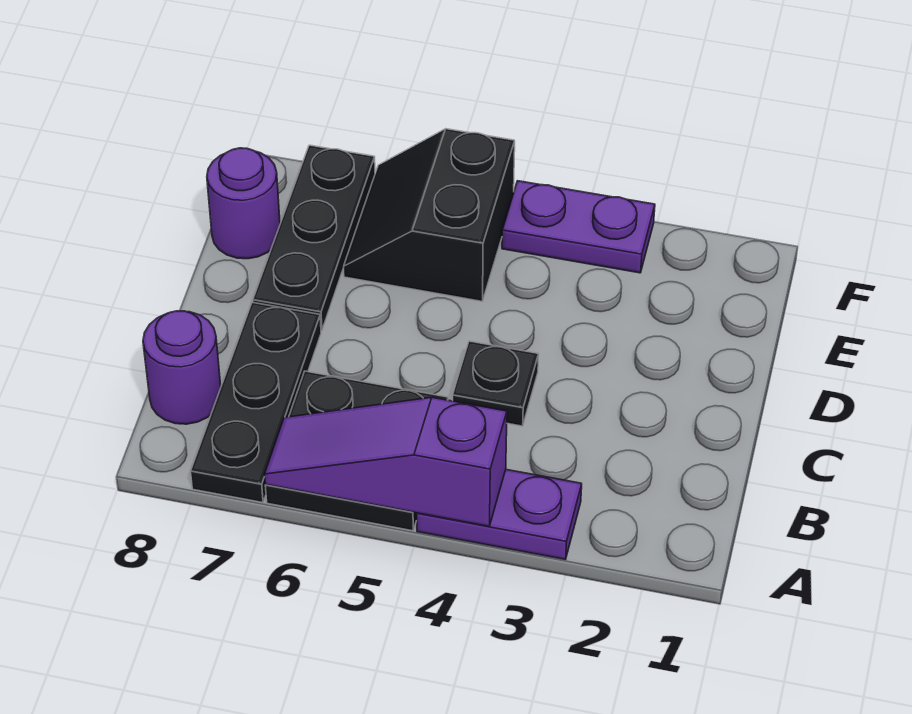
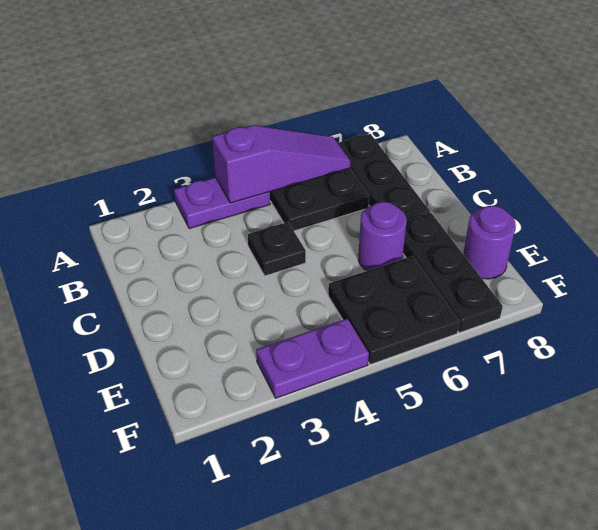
purple 1x1 round brick [143,311,221,424] -> purple 1x1 round brick moved to [358,202,407,271]
black 2x2 slope [344,129,515,301] -> black 2x2 plate [328,256,459,365]

